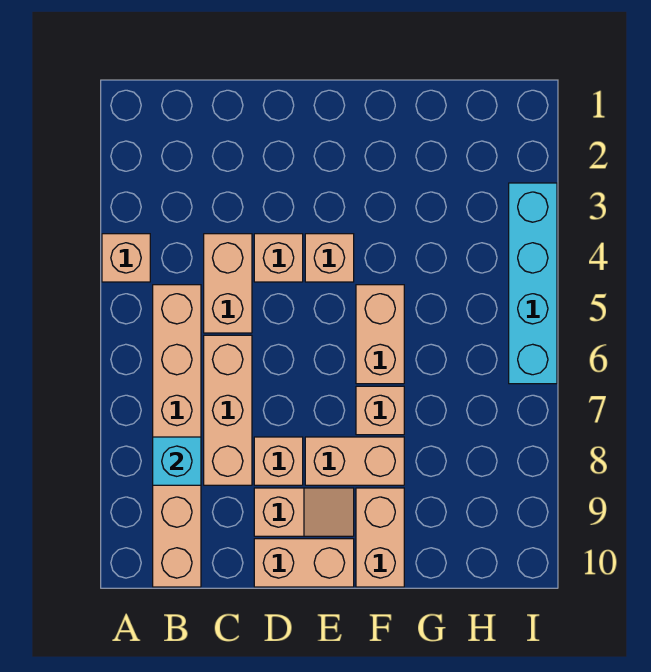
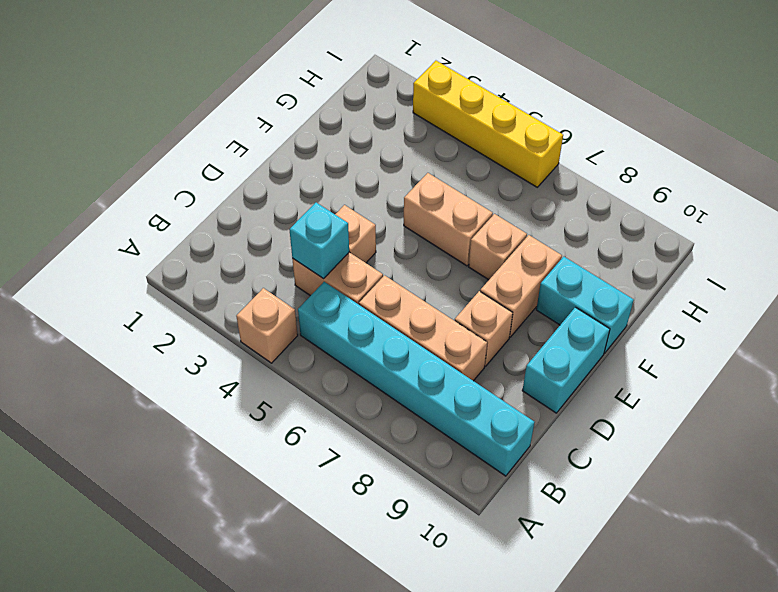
tan 1x6 brick [153,285,201,587] -> cyan 1x6 brick [298,282,535,476]
cyan 1x1 brick [153,437,201,485] -> cyan 1x1 brick moved to [289,203,349,279]
tan 1x2 slope [254,488,354,536] -> none
tan 1x2 brick [254,539,354,587] -> cyan 1x2 brick [522,307,610,413]
tan 1x1 brick [305,234,354,282] -> none
tan 1x2 brick [356,488,404,587] -> cyan 1x2 brick [536,257,634,353]
cyan 1x4 brick [509,183,557,384] -> yellow 1x4 brick [413,61,563,187]

